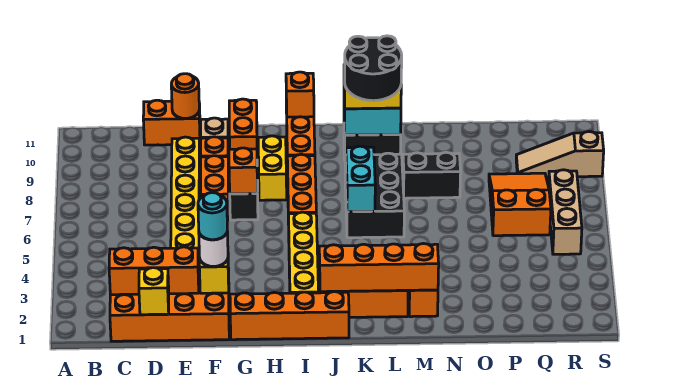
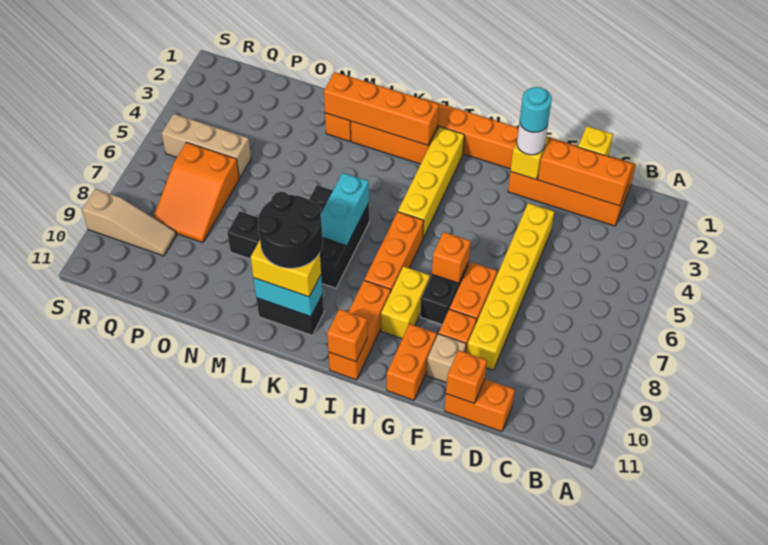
orange 1x1 round brick [171,74,199,119] -> orange 1x1 brick [446,350,487,403]
tan 1x3 brick [548,170,582,254] -> tan 1x3 brick turned to [162,114,251,178]

